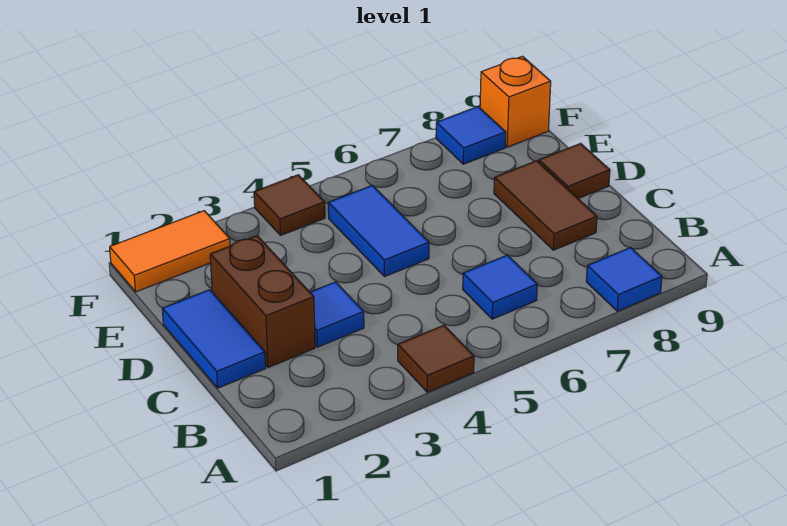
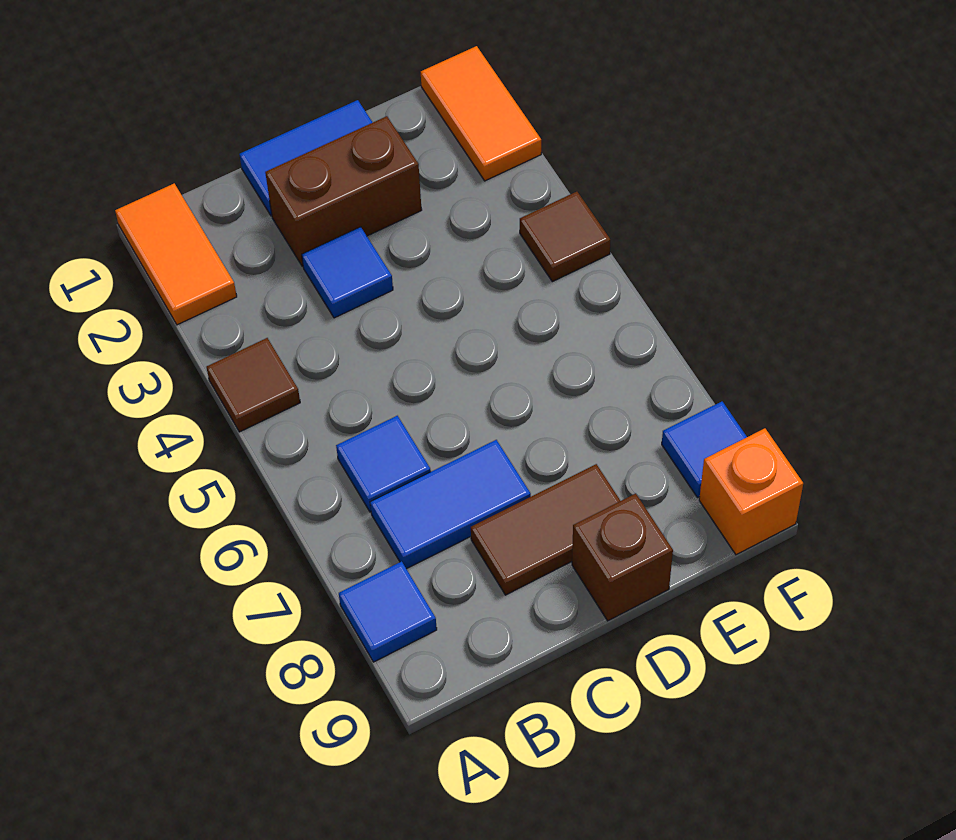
none -> orange 1x2 tile [115,183,237,325]
blue 1x2 tile [328,185,429,277] -> blue 1x2 tile moved to [370,440,531,569]
brown 1x1 tile [539,144,610,198] -> brown 1x1 brick [572,494,673,621]

